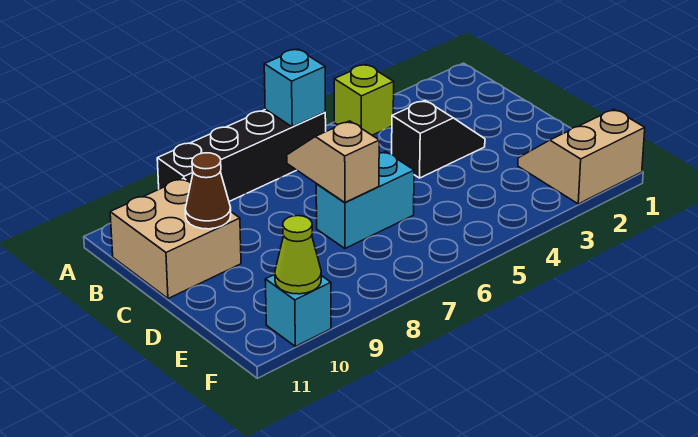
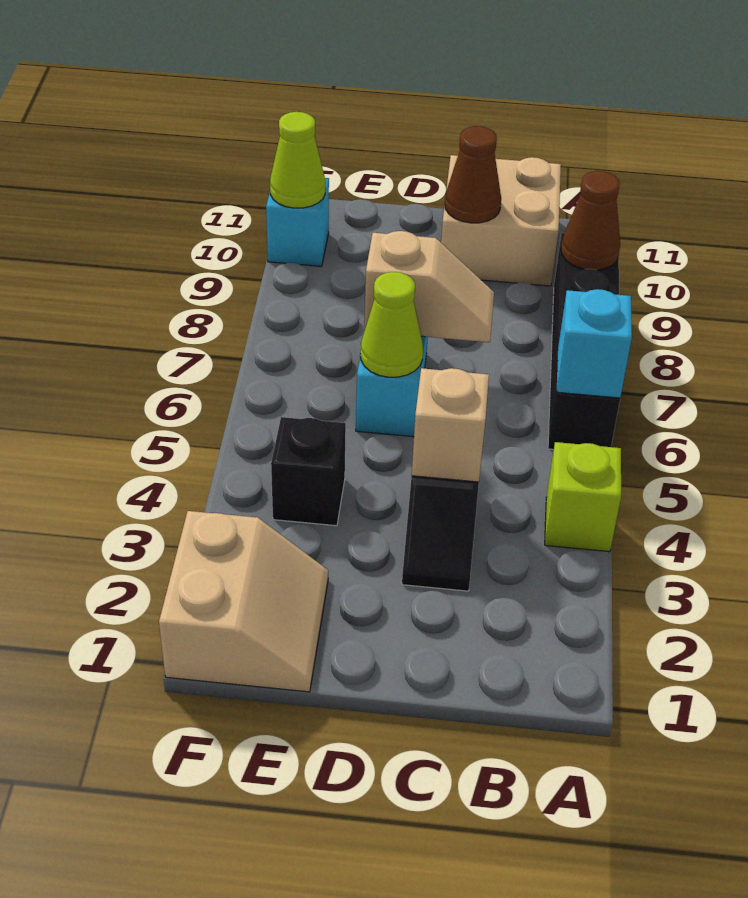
none -> brown 1x1 cone [561,171,620,270]
none -> tan 1x1 brick [412,368,489,482]
none -> lime 1x1 cone [360,272,423,377]
none -> black 1x1 brick [271,417,346,526]

